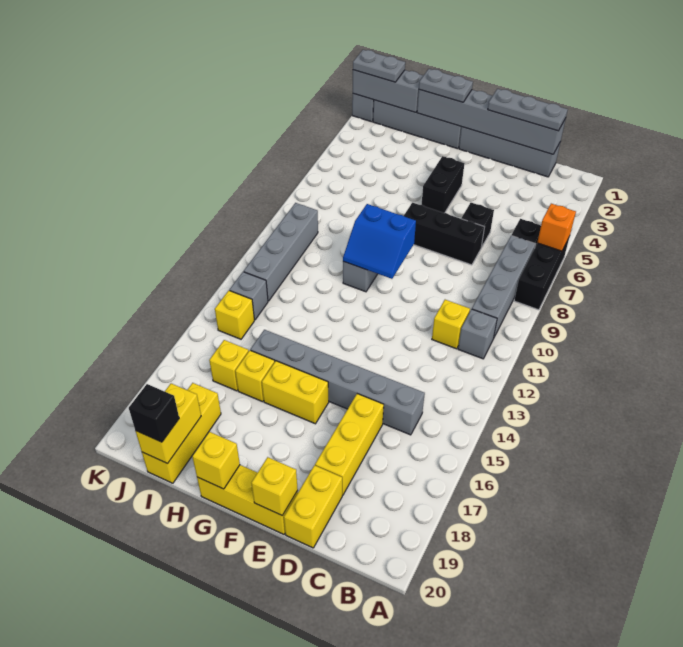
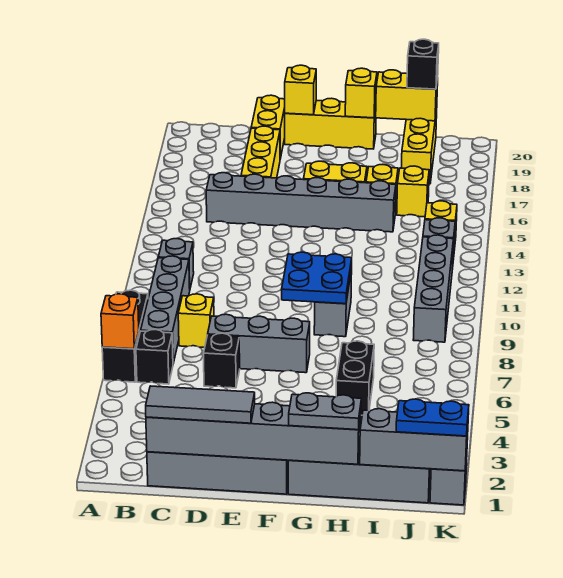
grey 1x3 plate [488,89,568,131] -> grey 1x3 tile [146,386,255,423]
yellow 1x1 brick [432,300,470,349] -> yellow 1x1 brick moved to [178,294,214,348]
black 1x3 brick [404,203,484,265] -> grey 1x3 brick [208,314,310,373]
black 1x2 brick [421,156,464,213] -> black 1x2 brick moved to [336,341,374,415]
blue 2x2 slope [343,204,416,279] -> blue 2x2 plate [282,252,352,304]
yellow 1x2 brick [136,384,201,464] -> yellow 1x2 brick turned to [376,70,438,121]
grey 1x2 plate [353,50,405,82] -> blue 1x2 plate [396,399,469,436]

